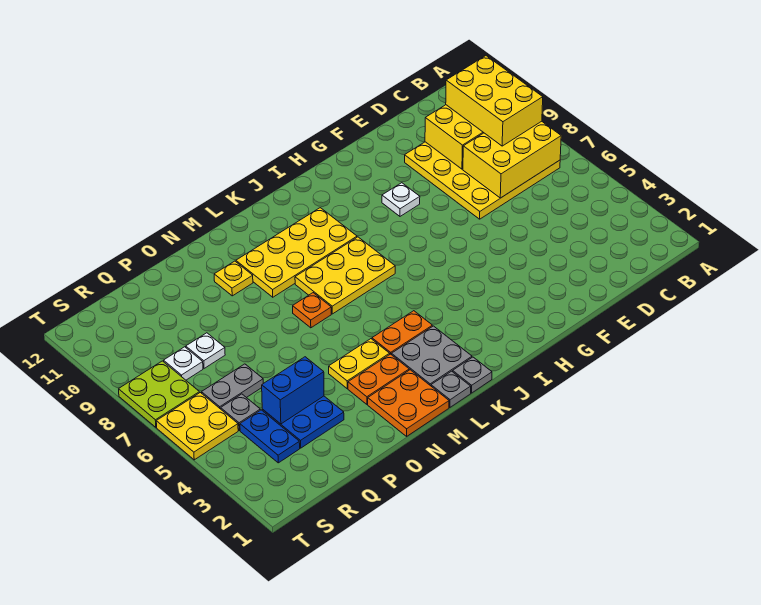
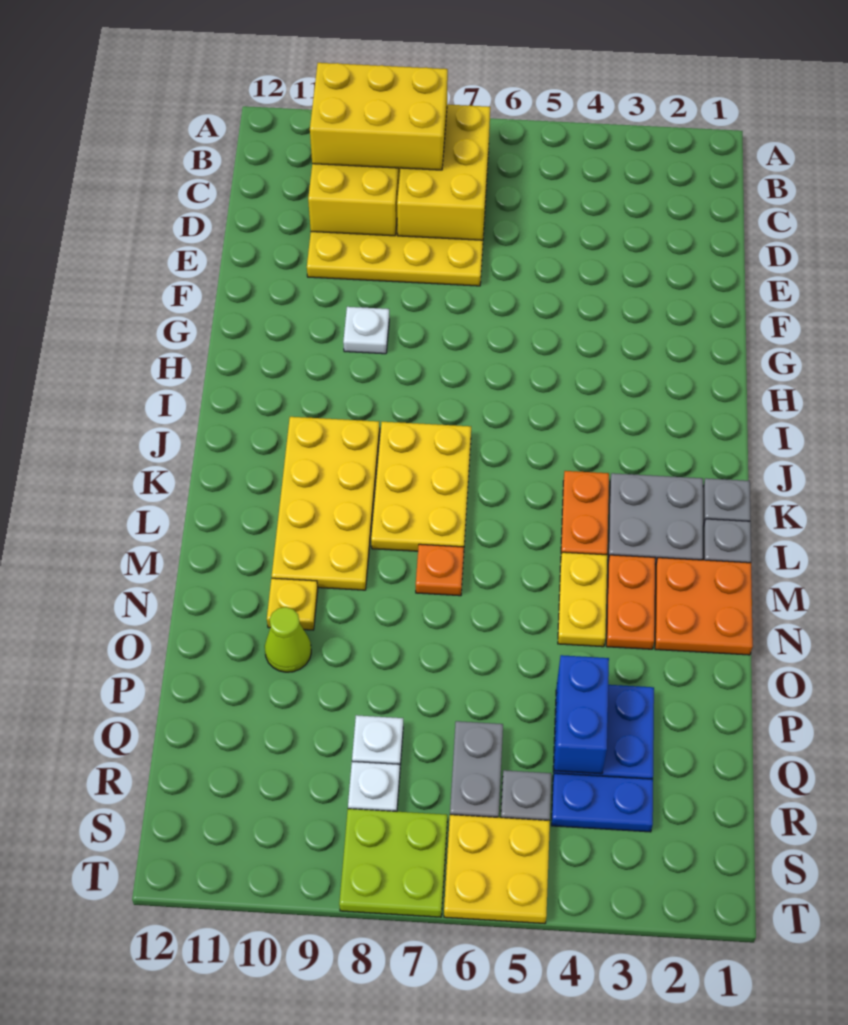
none -> lime 1x1 cone [265,607,311,672]

